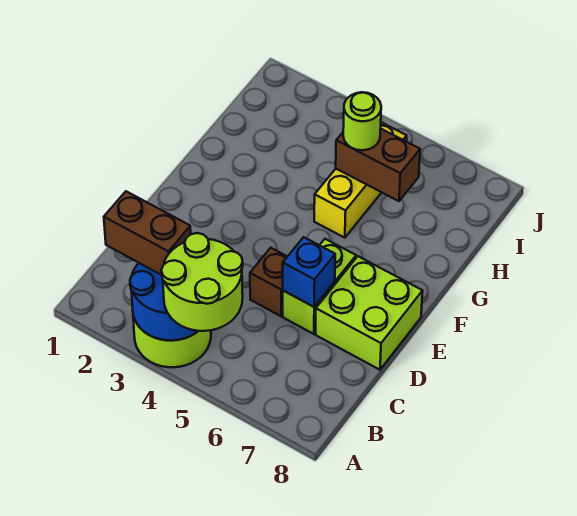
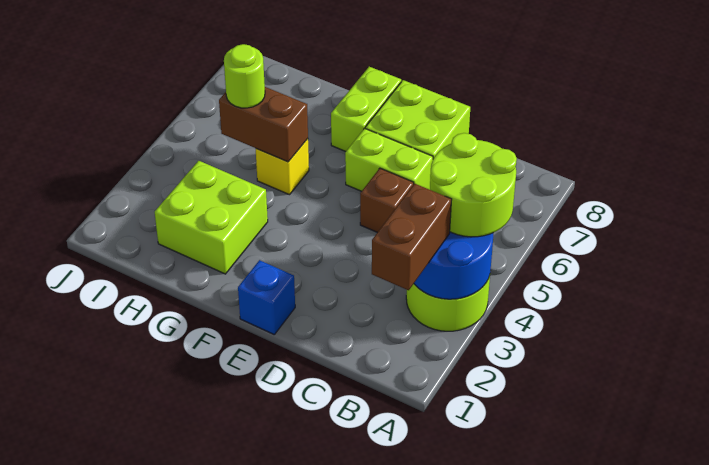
blue 1x1 brick [283,237,335,307] -> blue 1x1 brick moved to [238,260,295,334]
none -> lime 1x2 brick [331,67,401,152]
none -> lime 2x2 brick [155,161,268,274]
yellow 1x3 brick [314,122,407,238] -> yellow 1x1 brick [256,139,309,195]
brown 1x2 brick [336,129,420,201] -> brown 1x2 brick turned to [219,87,308,162]

